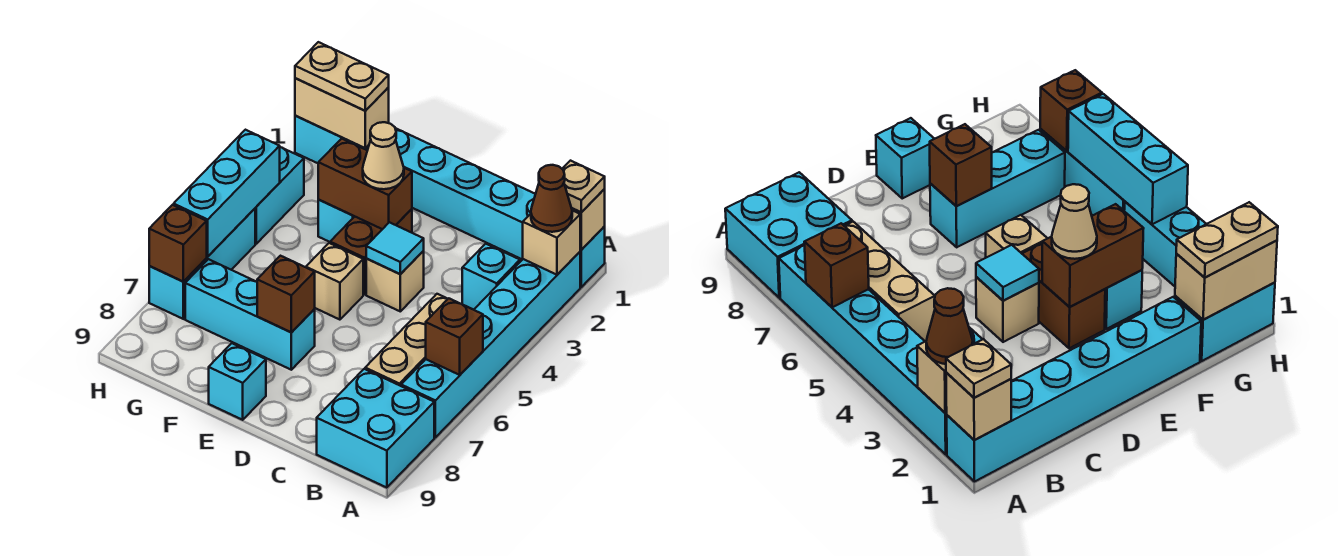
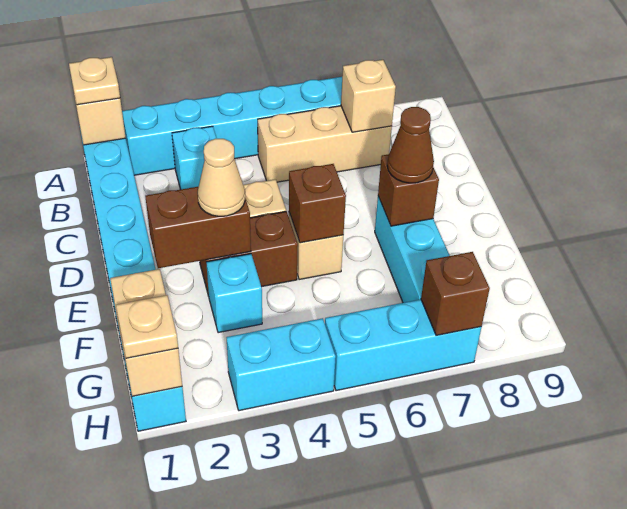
tan 1x1 brick [523,210,580,275] -> tan 1x1 brick moved to [341,60,396,132]
brown 1x1 cone [531,165,572,232] -> brown 1x1 cone moved to [387,107,434,183]
brown 1x1 brick [426,298,483,375] -> brown 1x1 brick moved to [289,164,346,243]
cyan 2x2 brick [317,369,434,488] -> none
cyan 1x1 tile [366,222,424,274] -> none
brown 1x2 brick [318,139,412,229] -> brown 1x2 brick turned to [145,187,251,268]
cyan 1x1 brick [209,343,266,420] -> none
tan 1x2 plate [295,42,389,110] -> tan 1x1 plate [116,295,178,358]
cyan 1x3 brick [174,130,280,256] -> none

